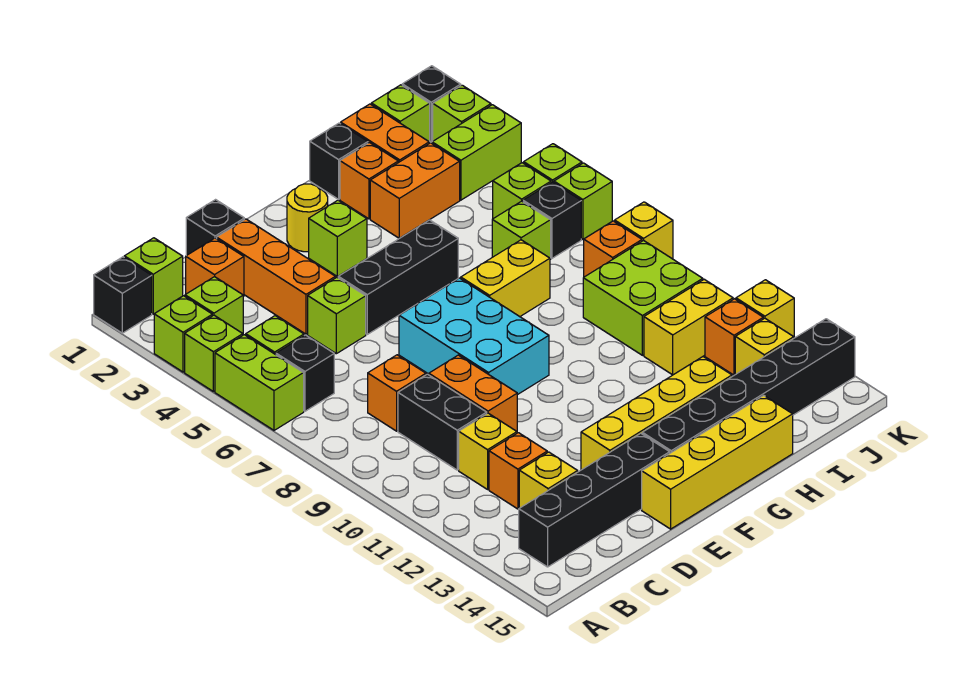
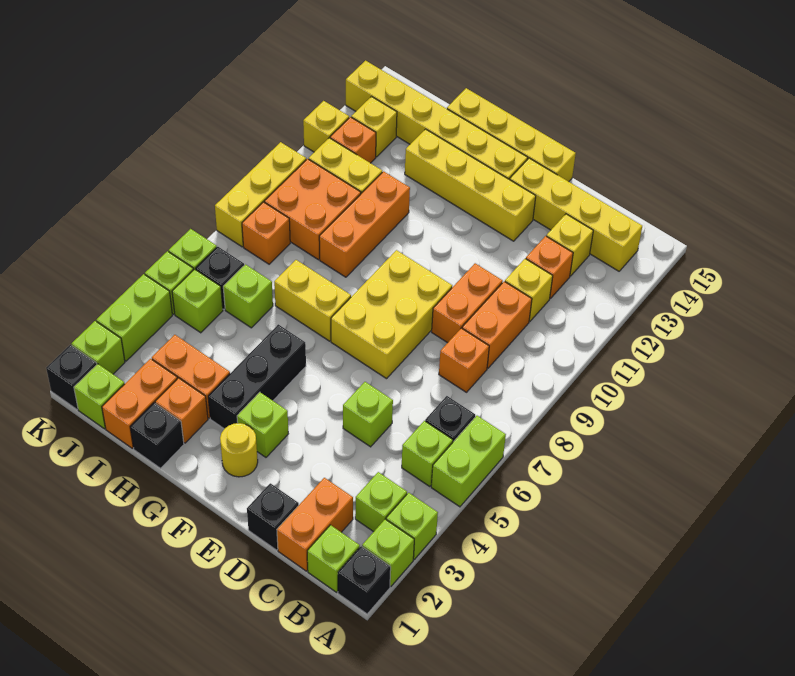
lime 1x1 brick [185,315,243,392] -> lime 1x1 brick moved to [362,519,414,586]
black 1x4 brick [519,433,670,567] -> yellow 1x4 brick [510,158,642,271]
orange 1x1 brick [186,238,244,297] -> orange 1x2 brick [277,478,353,571]
black 1x2 brick [398,374,487,470] -> orange 1x2 brick [462,282,532,368]
orange 1x3 brick [217,219,335,334] -> orange 1x3 brick moved to [319,171,410,277]
black 1x3 brick [338,220,458,334] -> black 1x3 brick turned to [208,324,306,429]
cyan 2x3 brick [399,278,549,395] -> yellow 2x3 brick [331,250,452,379]
black 1x6 brick [642,319,855,453] -> yellow 1x6 brick [346,61,528,180]
lime 2x2 brick [583,240,703,355] -> orange 2x2 brick [264,159,361,260]
lime 1x2 brick [432,105,521,200] -> lime 1x2 brick turned to [96,274,172,361]
yellow 1x1 brick [615,202,673,259] -> yellow 1x3 brick [215,142,306,247]

